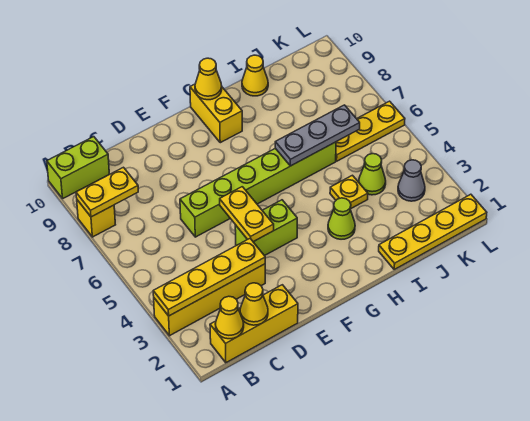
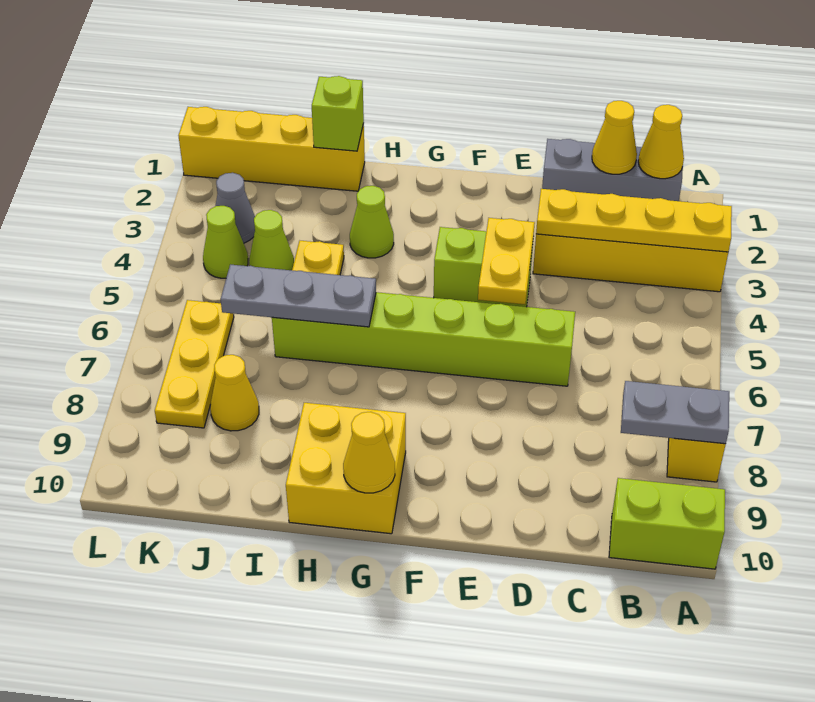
yellow 1x2 plate [76,167,138,217] -> grey 1x2 plate [621,381,729,444]
yellow 1x3 brick [210,285,298,363] -> grey 1x3 brick [542,139,683,201]
yellow 1x2 brick [190,84,242,143] -> yellow 2x2 brick [286,403,406,534]
yellow 1x4 plate [379,194,487,269] -> yellow 1x4 brick [178,107,365,191]
none -> lime 1x1 brick [312,76,364,151]
yellow 1x1 cone [242,55,268,96] -> yellow 1x1 cone moved to [210,355,259,431]
yellow 1x3 plate [336,101,405,161] -> yellow 1x3 plate turned to [155,300,234,428]
none -> lime 1x1 cone [203,206,248,278]

